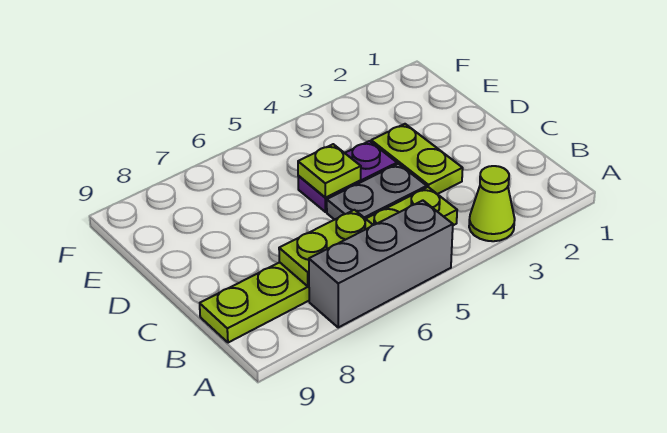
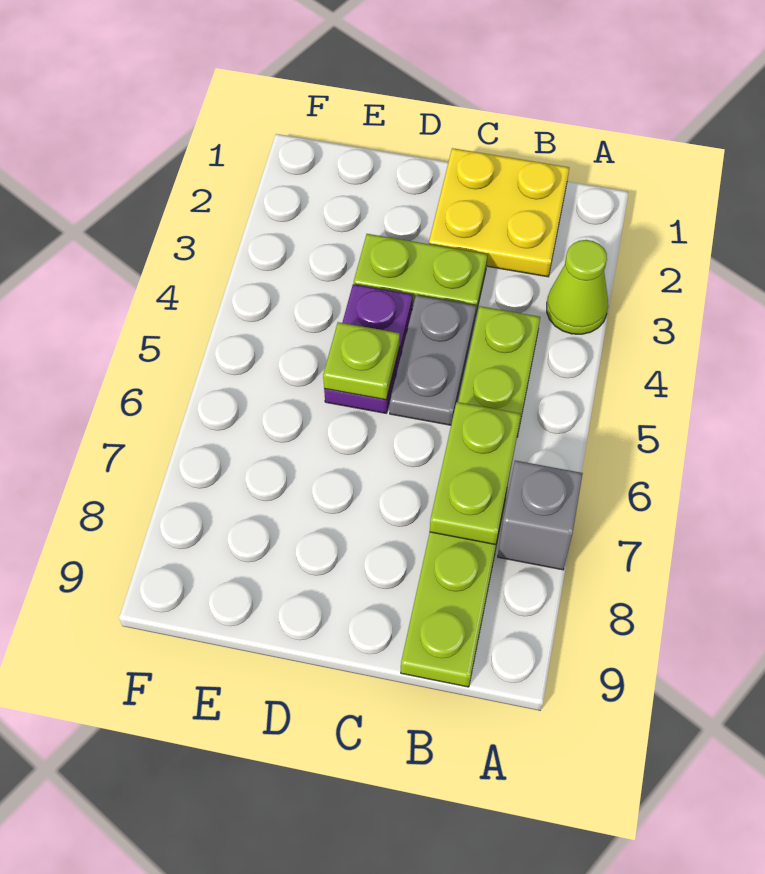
grey 1x3 brick [309,200,453,327] -> grey 1x1 brick [498,461,583,570]
none -> yellow 2x2 plate [429,148,569,277]

